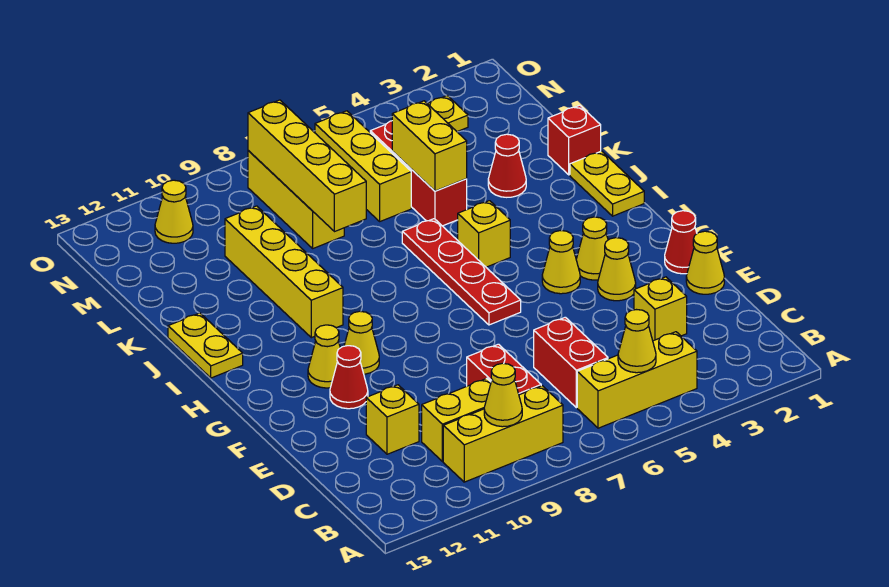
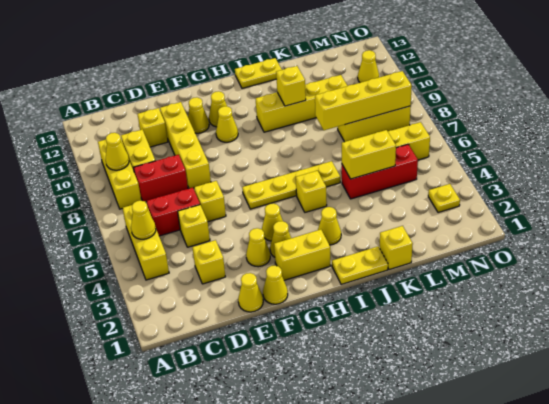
none -> yellow 1x1 brick [178,205,210,247]
none -> yellow 1x1 brick [194,181,226,222]
none -> yellow 1x4 brick [160,102,211,188]
red 1x1 cone [665,211,697,274] -> yellow 1x1 cone [263,266,288,304]
red 1x1 cone [330,346,368,409] -> yellow 1x1 cone [188,97,209,133]
none -> yellow 1x2 brick [274,230,331,280]
red 1x4 plate [402,219,521,325] -> yellow 1x4 plate [242,161,340,209]
none -> yellow 1x1 cone [318,207,341,245]
none -> yellow 1x1 brick [276,66,306,106]
red 1x1 brick [548,105,601,175] -> yellow 1x1 brick [380,226,413,270]
red 1x1 cone [488,134,526,197] -> none

